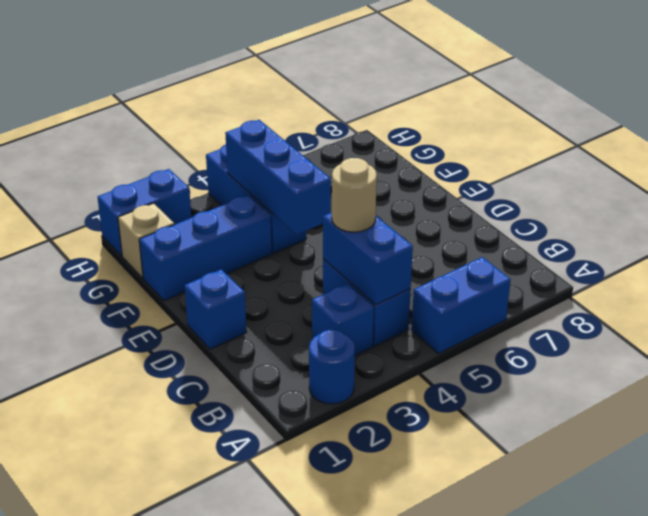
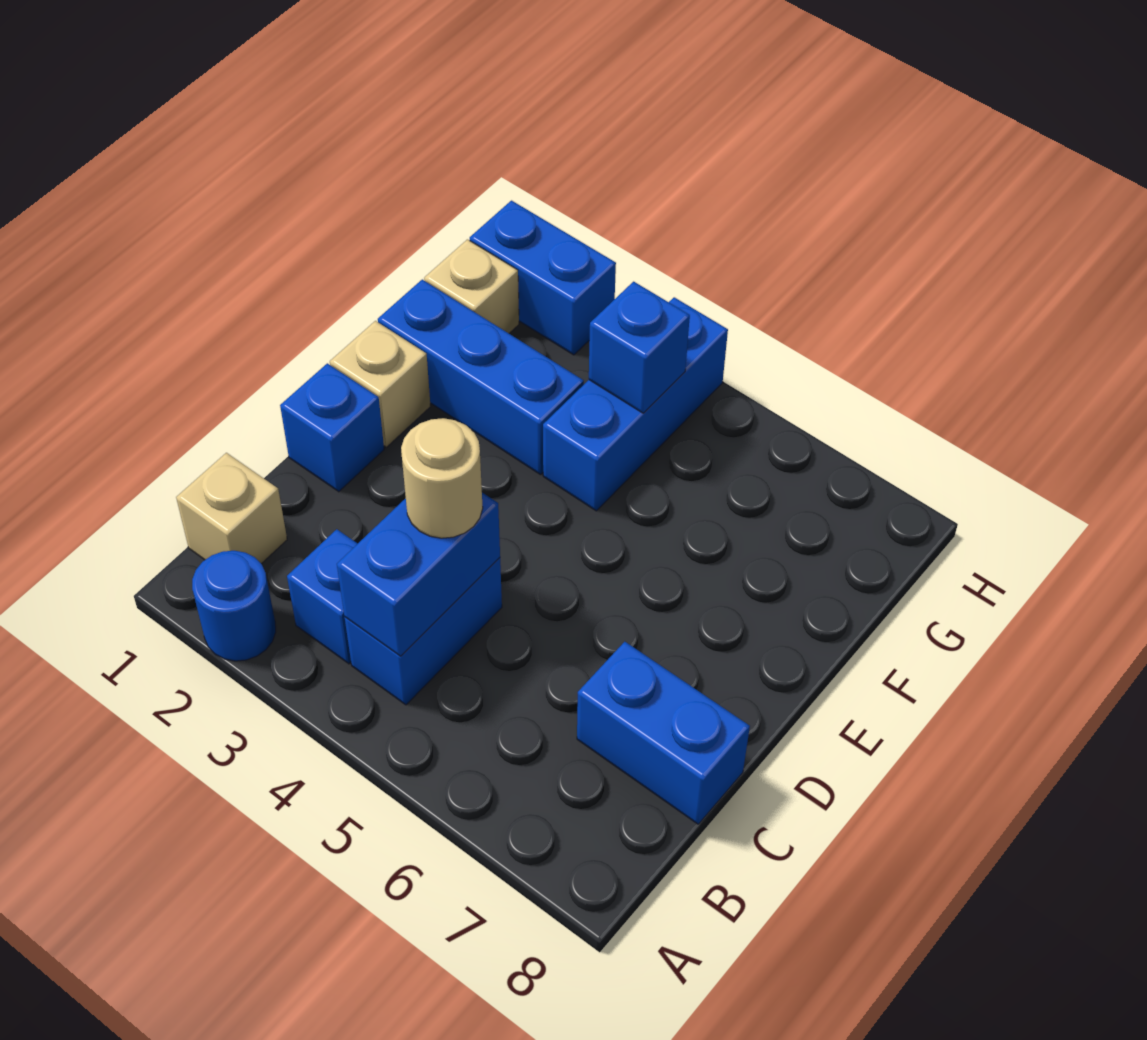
blue 1x2 brick [412,257,511,354] -> blue 1x2 brick moved to [577,642,750,824]
none -> tan 1x1 brick [176,453,287,564]
none -> tan 1x1 brick [330,321,431,447]
blue 1x3 brick [225,120,331,235] -> blue 1x1 brick [589,282,690,413]

